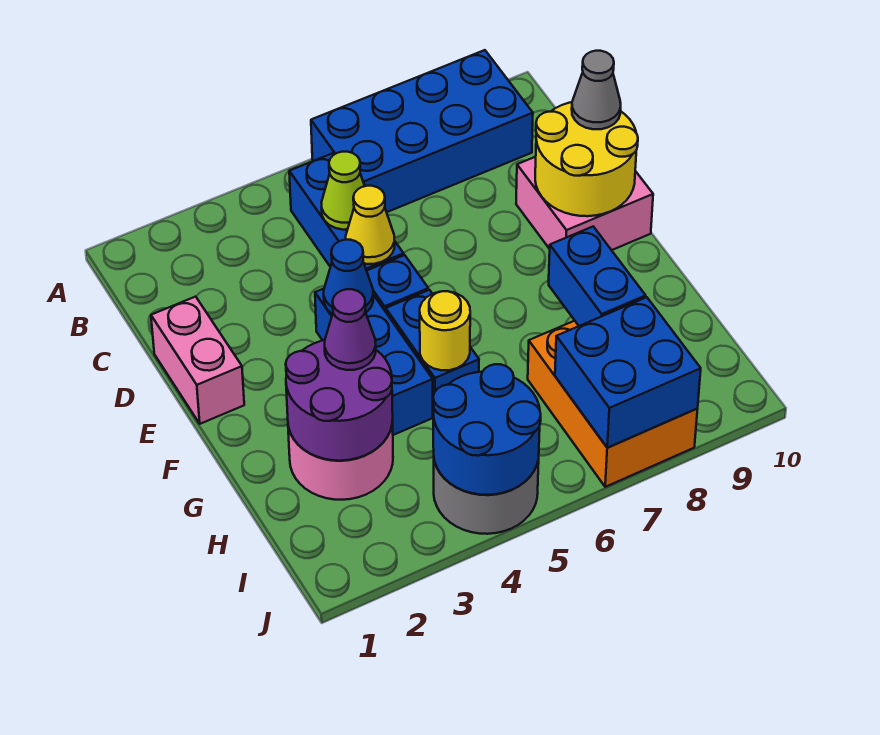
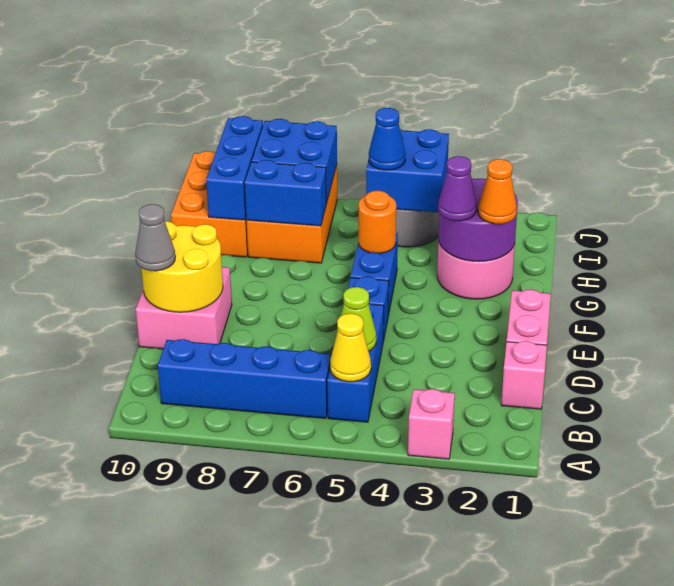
none -> pink 1x1 brick [408,389,455,459]
blue 2x4 brick [311,50,533,212] -> blue 1x4 brick [158,339,331,418]
none -> pink 1x1 brick [501,341,547,409]
yellow 1x1 cone [346,186,395,264] -> yellow 1x1 cone moved to [330,313,371,382]
blue 1x3 brick [315,289,433,435] -> blue 1x3 brick moved to [206,116,263,220]
blue 1x1 cone [324,240,373,314] -> blue 1x1 cone moved to [369,108,405,170]
none -> orange 1x1 cone [478,159,517,224]
yellow 1x1 round brick [420,291,470,370] -> orange 1x1 round brick [359,190,396,253]
blue 1x2 brick [549,227,646,326] -> blue 1x2 brick turned to [245,160,326,226]
none -> orange 2x3 brick [171,151,248,257]
blue 2x2 round brick [433,364,541,495] -> blue 2x2 brick [366,129,449,212]

